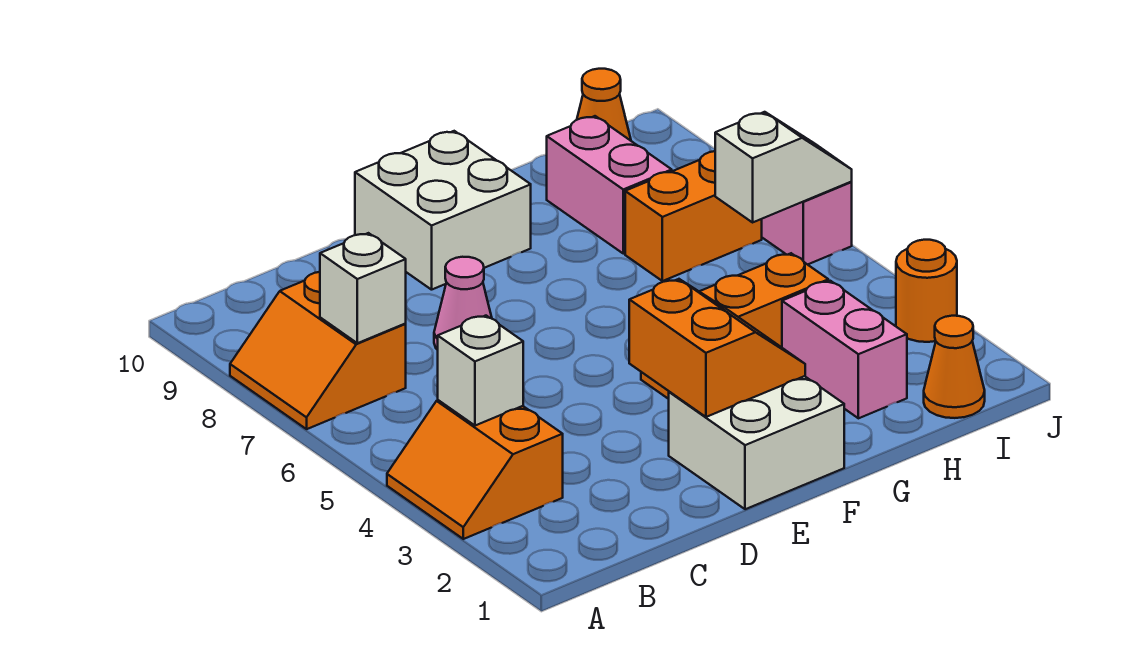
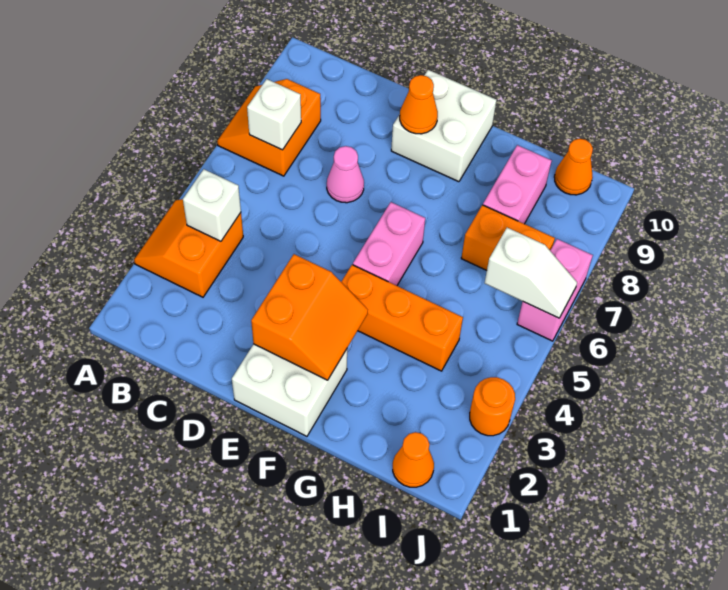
none -> orange 1x1 cone [400,75,438,134]
pink 1x2 brick [782,281,907,418] -> pink 1x2 brick moved to [353,202,425,286]

